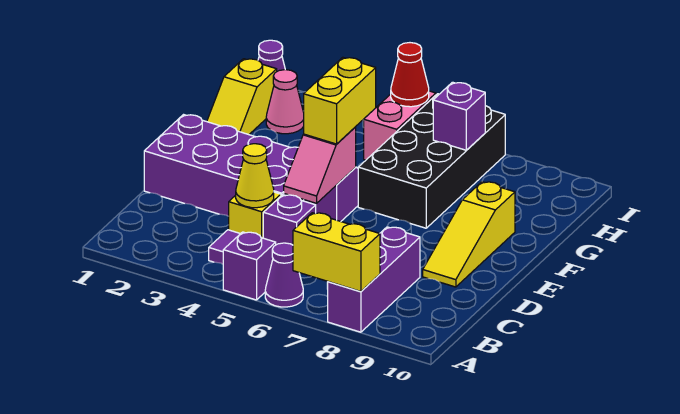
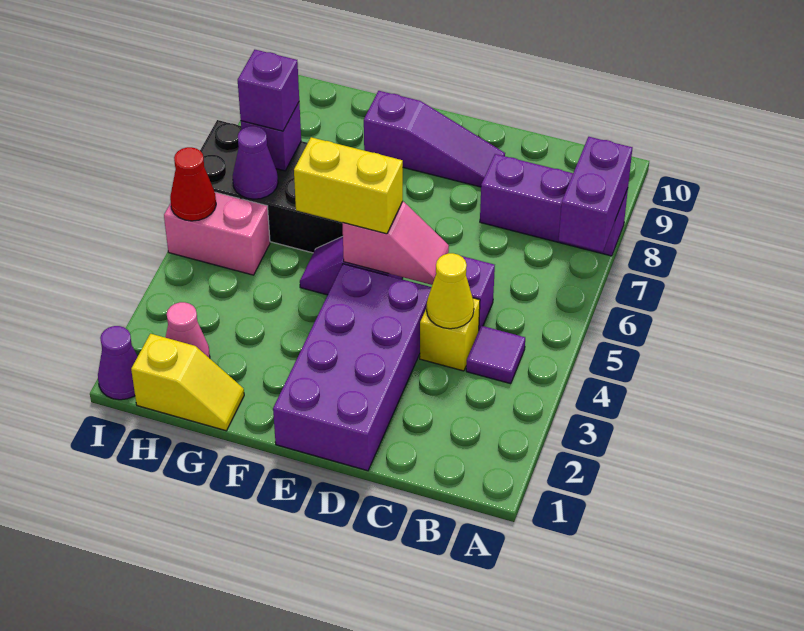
purple 1x1 brick [223,232,276,300] -> purple 1x1 brick moved to [238,50,299,131]
purple 1x1 cone [265,243,303,307] -> purple 1x1 cone moved to [233,126,278,199]
yellow 1x2 brick [293,213,380,292] -> purple 1x2 brick [559,137,633,252]
yellow 1x3 slope [423,182,515,287] -> purple 1x3 slope [364,91,505,187]

